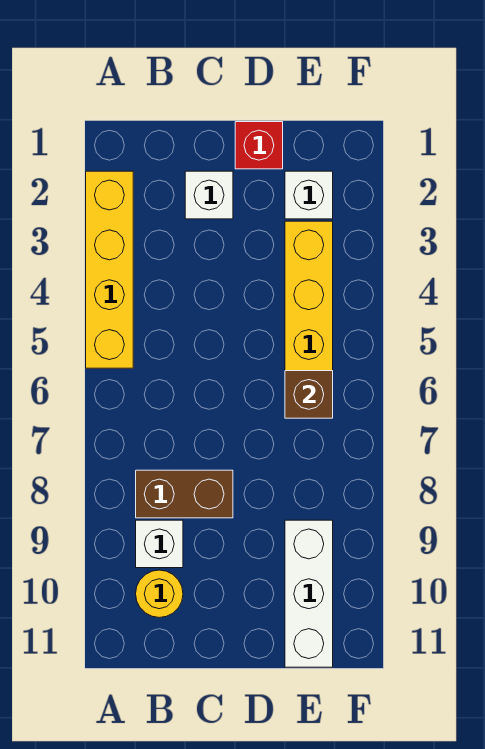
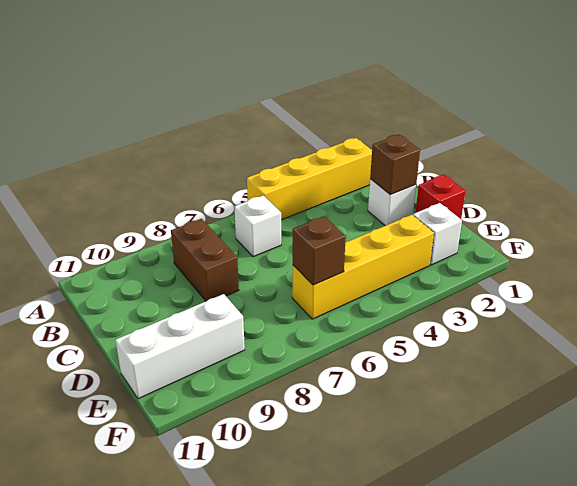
white 1x1 brick [136,520,183,568] -> white 1x1 brick moved to [235,195,281,257]
yellow 1x1 round brick [136,570,183,618] -> none
none -> brown 1x1 brick [370,135,420,195]

